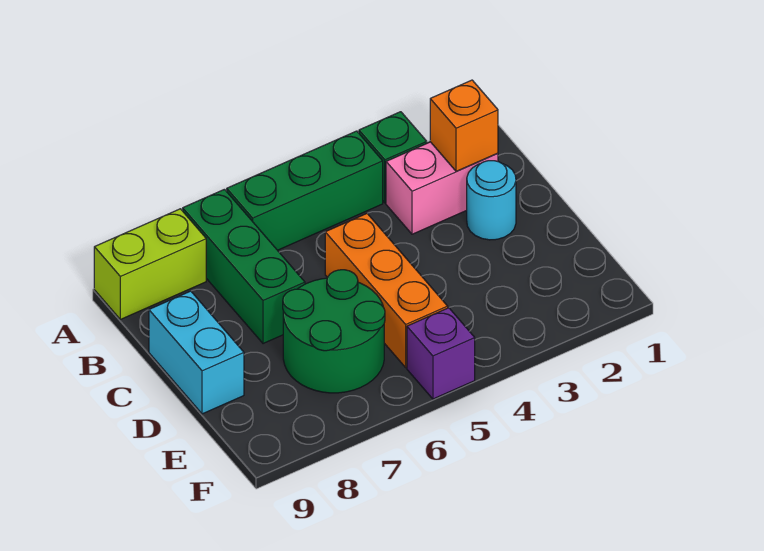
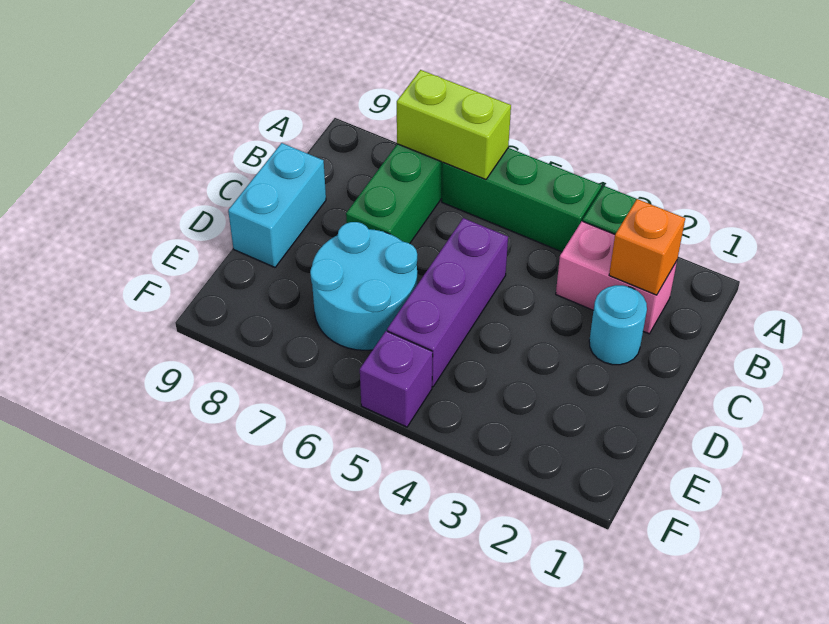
lime 1x2 brick [94,209,206,319] -> lime 1x2 brick moved to [397,70,511,180]
orange 1x3 brick [325,214,448,367] -> purple 1x3 brick [387,218,508,387]
green 2x2 round brick [283,270,385,393] -> cyan 2x2 round brick [310,222,417,350]

